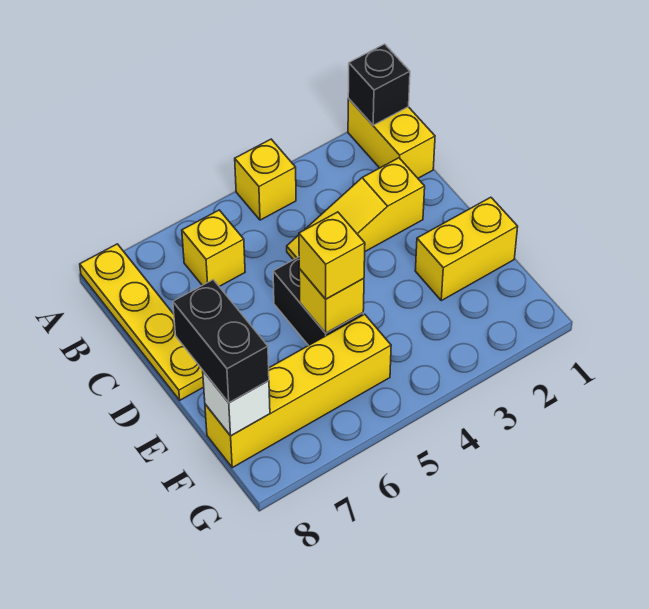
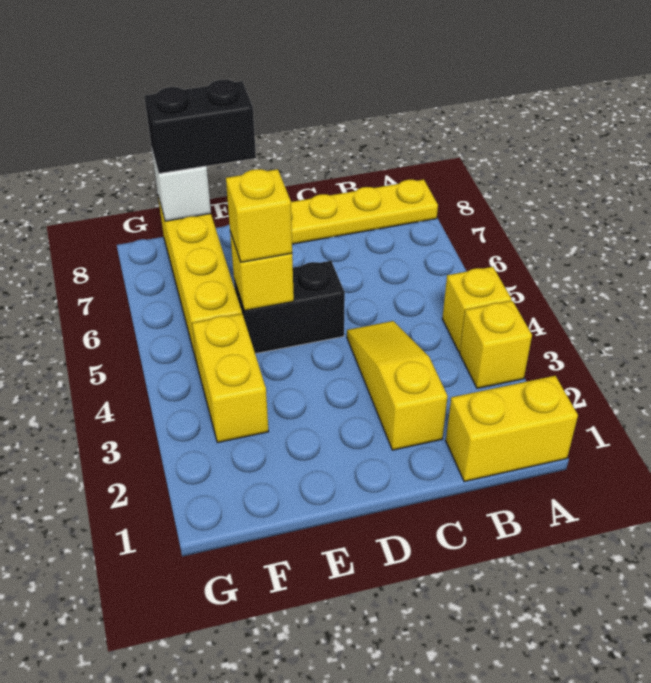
black 1x1 brick [348,44,410,125] -> none
yellow 1x1 brick [182,210,245,286] -> yellow 1x1 brick moved to [460,301,532,388]
yellow 1x2 brick [415,197,518,301] -> yellow 1x2 brick moved to [192,314,269,443]

